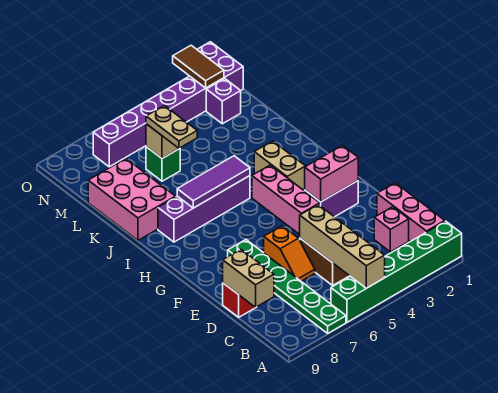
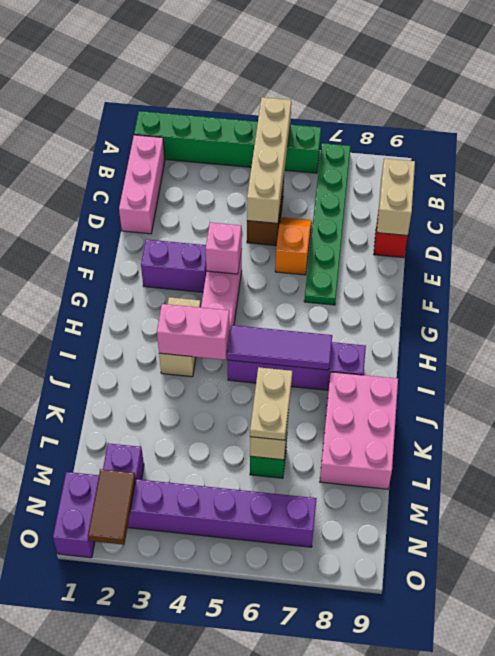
pink 1x1 brick [374,207,409,252] -> pink 1x1 brick moved to [206,223,242,274]
pink 1x2 brick [305,145,358,202] -> pink 1x2 brick moved to [157,304,230,360]

